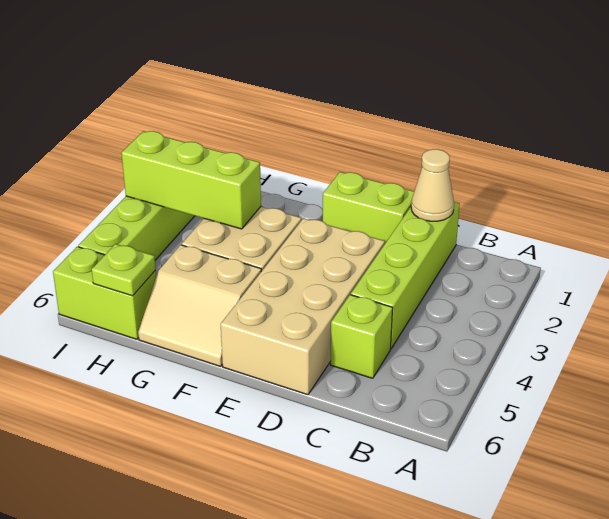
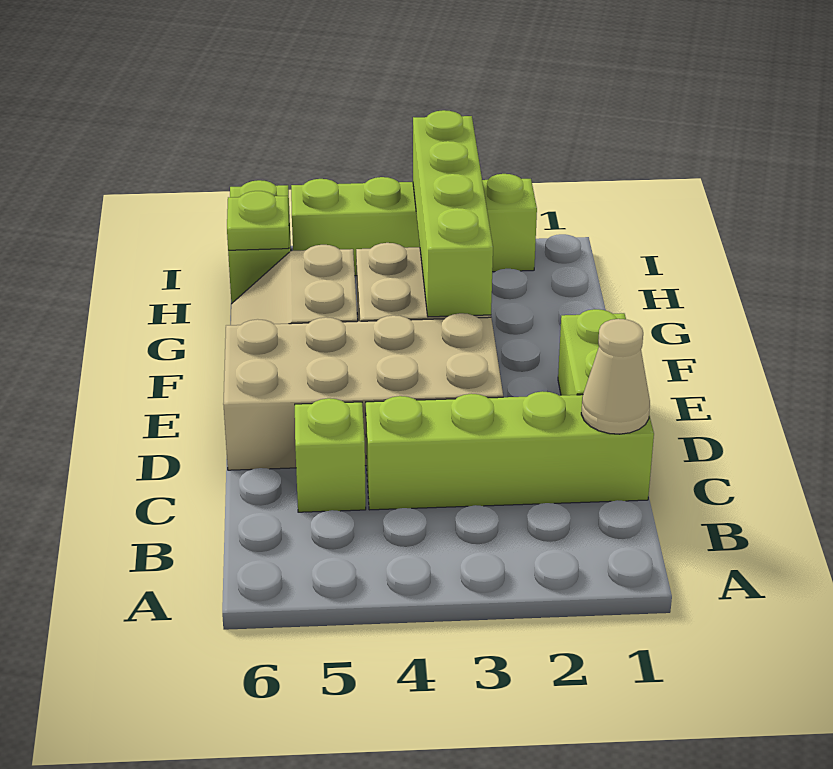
lime 1x3 brick [121,131,261,229] -> lime 1x4 brick [413,110,493,317]

